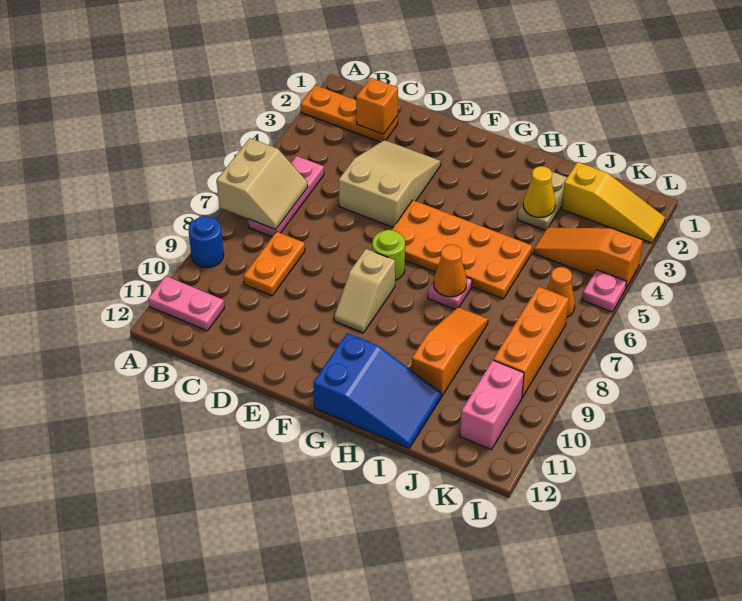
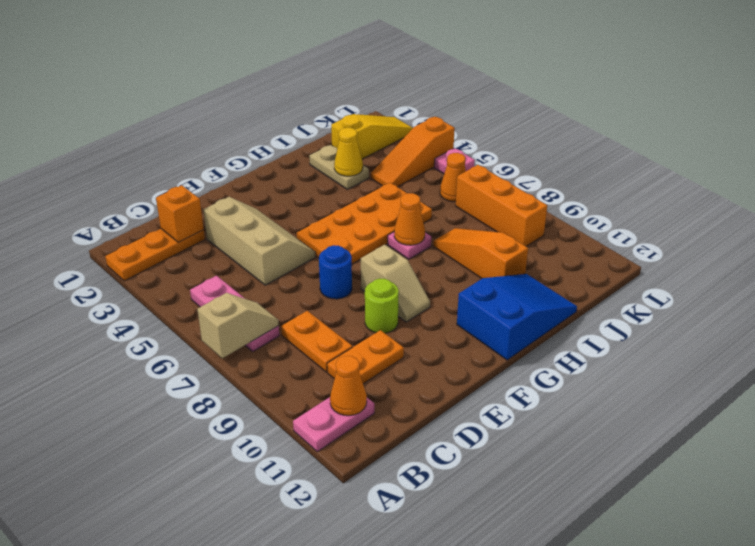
tan 2x2 slope [217,138,308,229] -> tan 1x2 slope [197,293,279,358]
blue 1x1 round brick [188,216,224,267] -> blue 1x1 round brick moved to [319,245,352,299]
none -> orange 1x1 cone [330,356,367,416]
none -> orange 1x2 plate [327,330,404,384]
tan 2x3 slope [339,140,441,227] -> tan 2x3 slope turned to [203,197,316,285]
lime 1x1 round brick [372,230,405,280] -> lime 1x1 round brick moved to [365,279,399,333]
pink 1x2 brick [460,360,524,449] -> none

